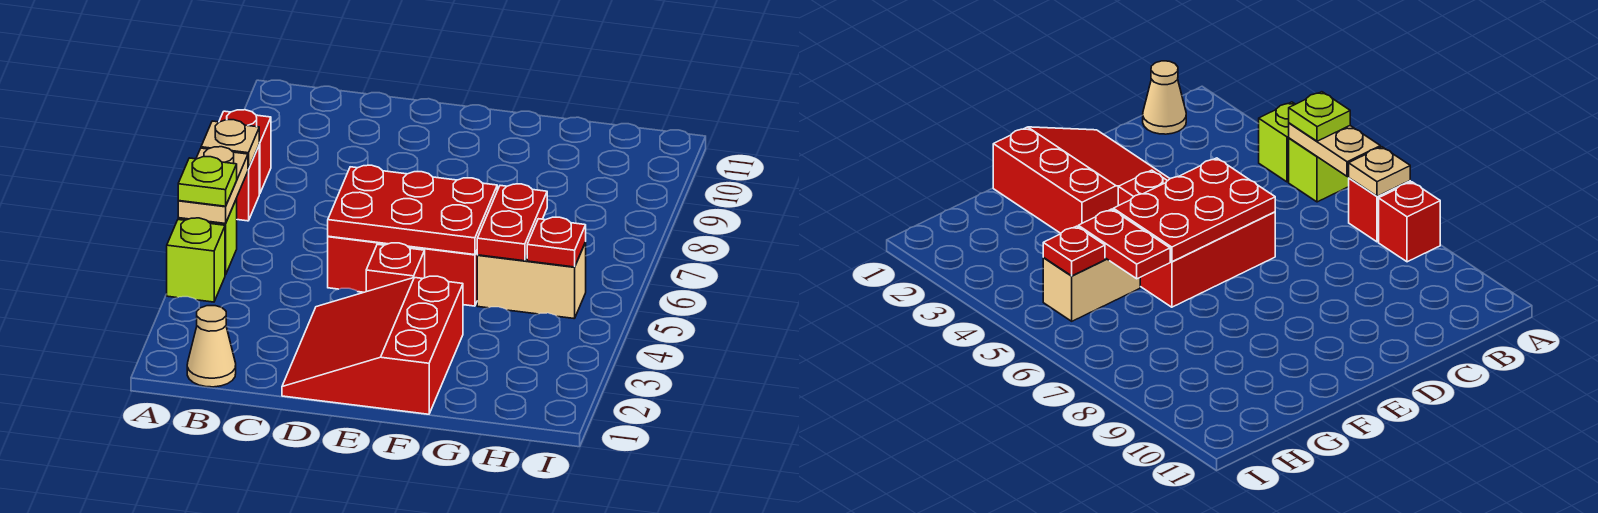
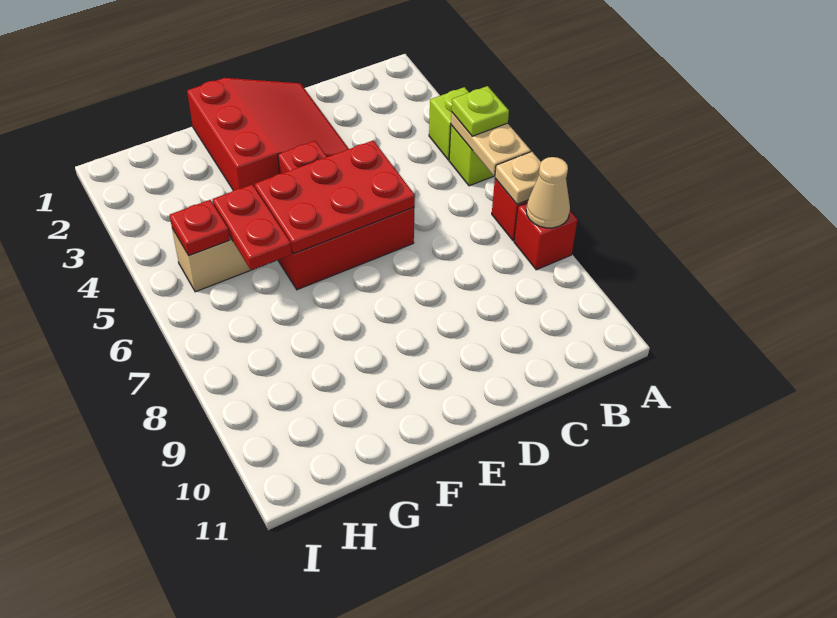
tan 1x1 cone [187,306,236,387] -> tan 1x1 cone moved to [526,157,570,228]

